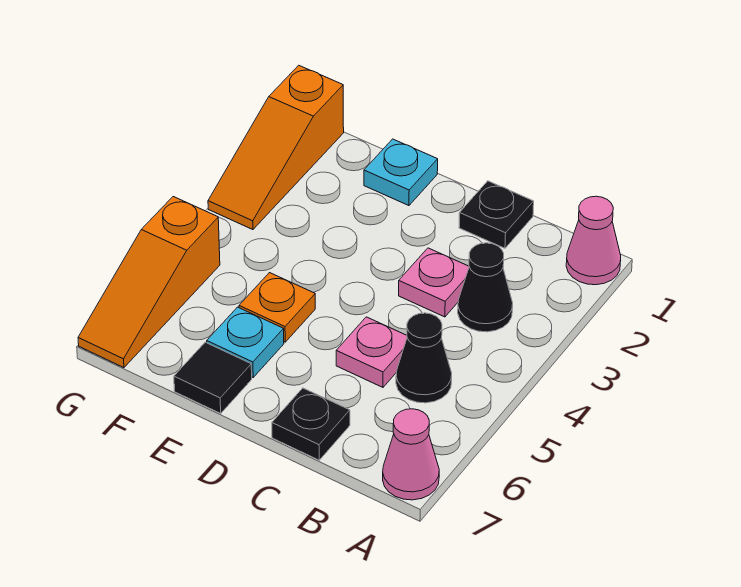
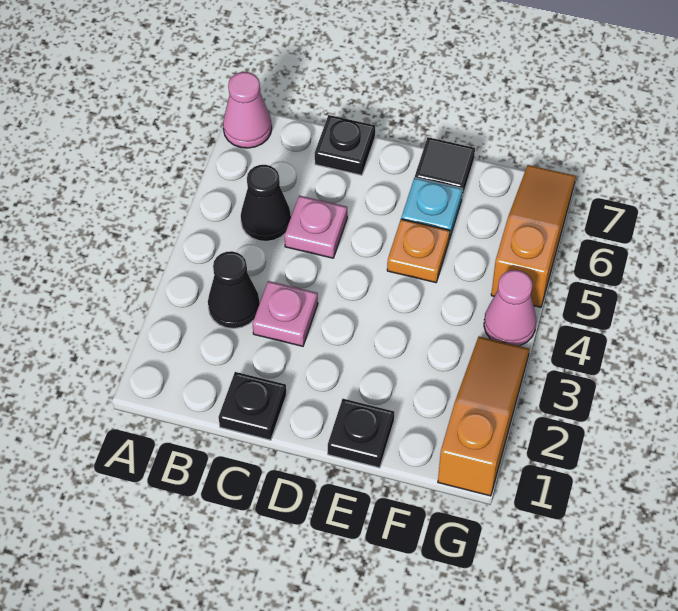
pink 1x1 cone [566,196,621,285] -> pink 1x1 cone moved to [484,270,536,346]
cyan 1x1 plate [364,139,438,206] -> black 1x1 plate [328,399,394,468]

